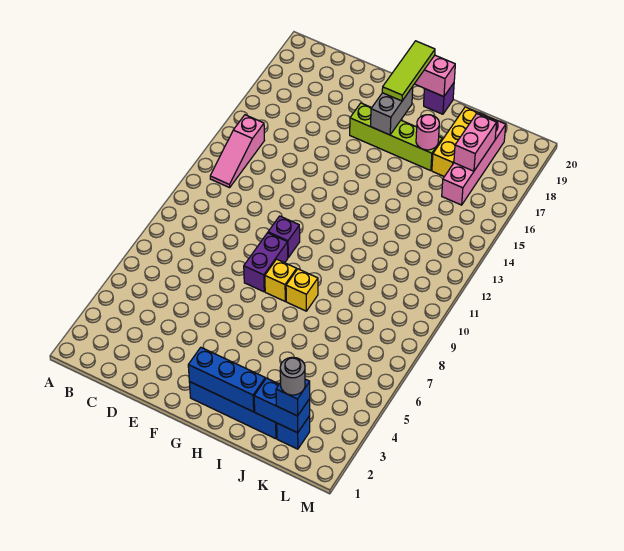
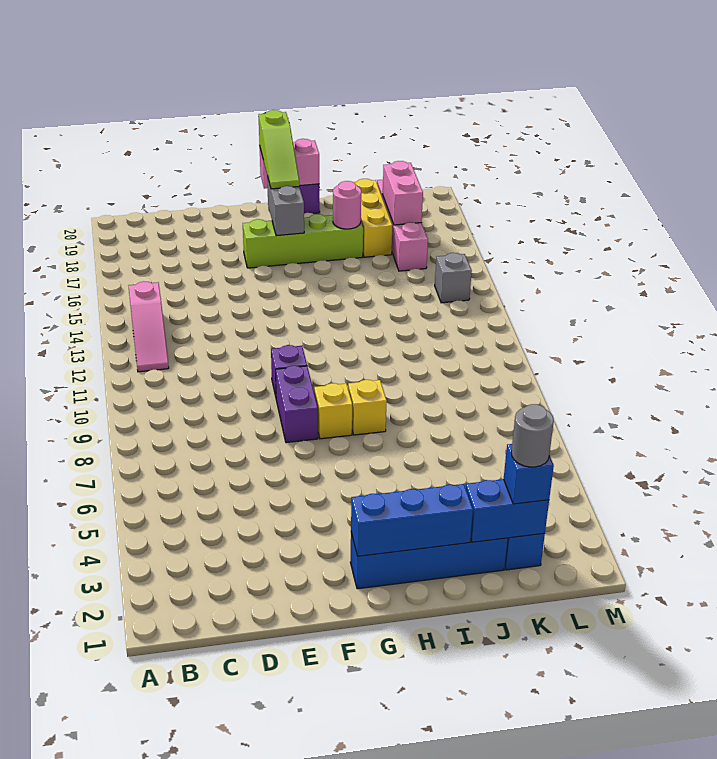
lime 1x3 tile [382,41,435,101] -> lime 1x3 slope [259,110,299,189]
none -> grey 1x1 brick [435,253,472,303]

